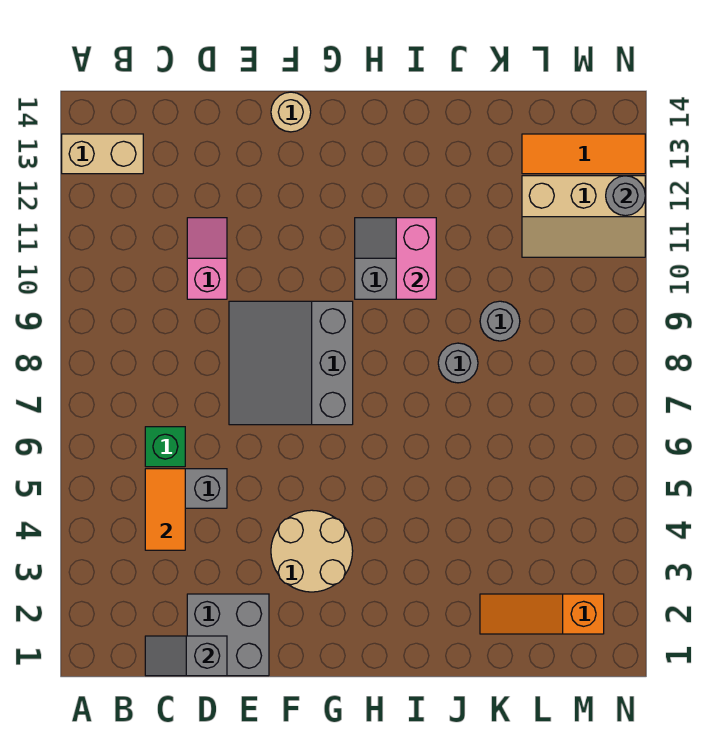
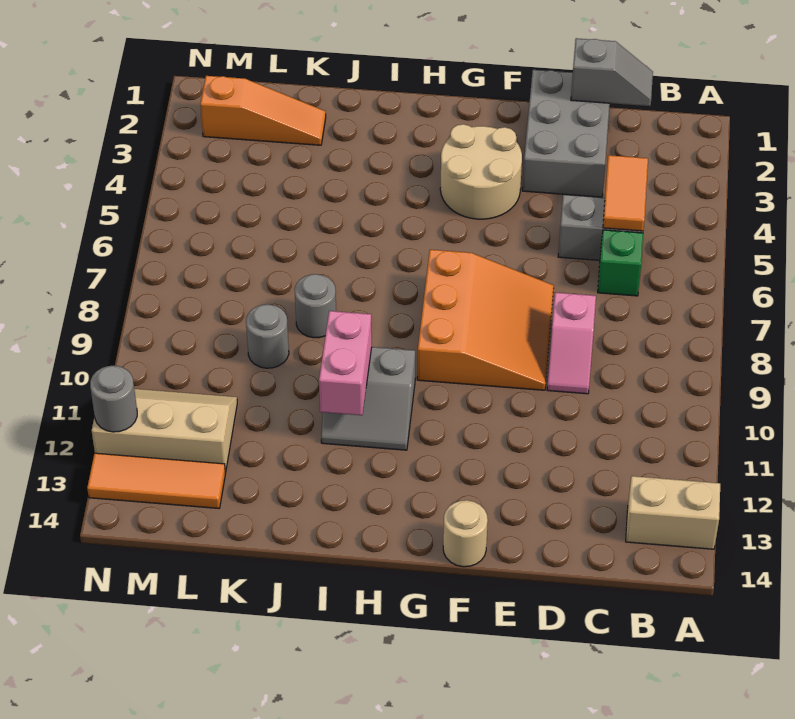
grey 2x2 brick [187,594,269,676] -> grey 2x3 brick [522,70,610,197]
pink 1x2 slope [187,218,227,299] -> pink 1x2 slope moved to [547,293,596,394]
grey 3x3 slope [229,301,353,425] -> orange 3x3 slope [417,250,554,390]

